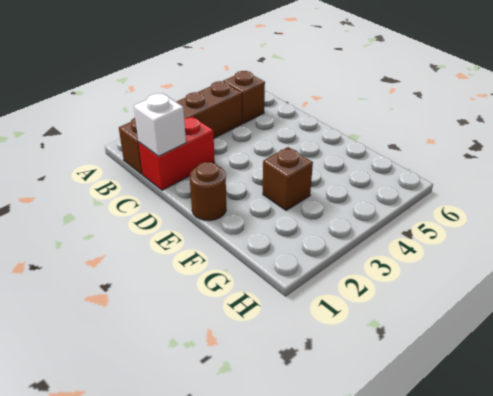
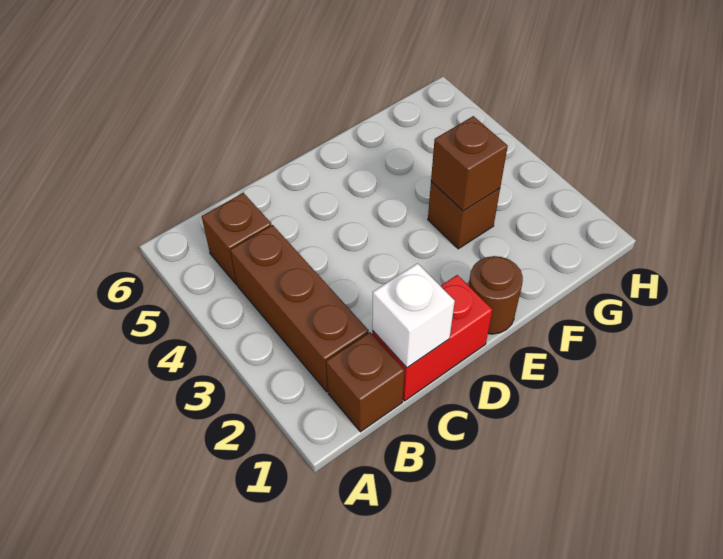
red 1x2 brick [139,117,215,190] -> red 1x2 brick turned to [372,275,492,401]
none -> brown 1x1 brick [431,116,508,211]

